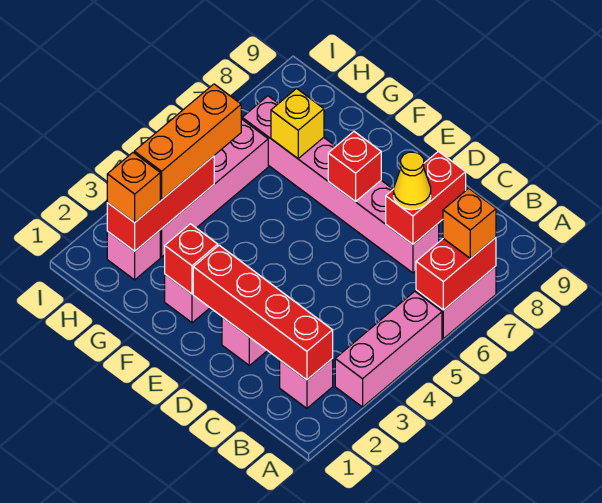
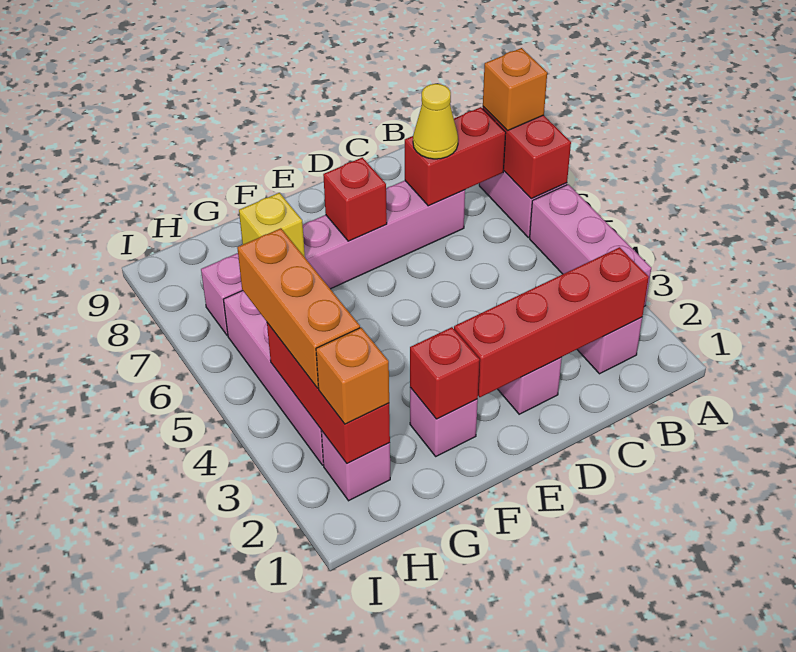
red 1x2 brick [386,151,466,244] -> red 1x2 brick turned to [405,107,506,206]

